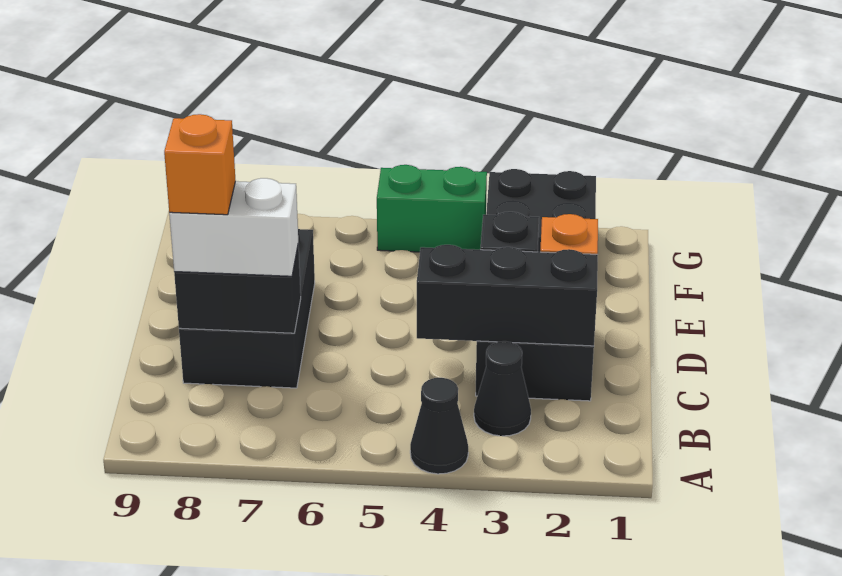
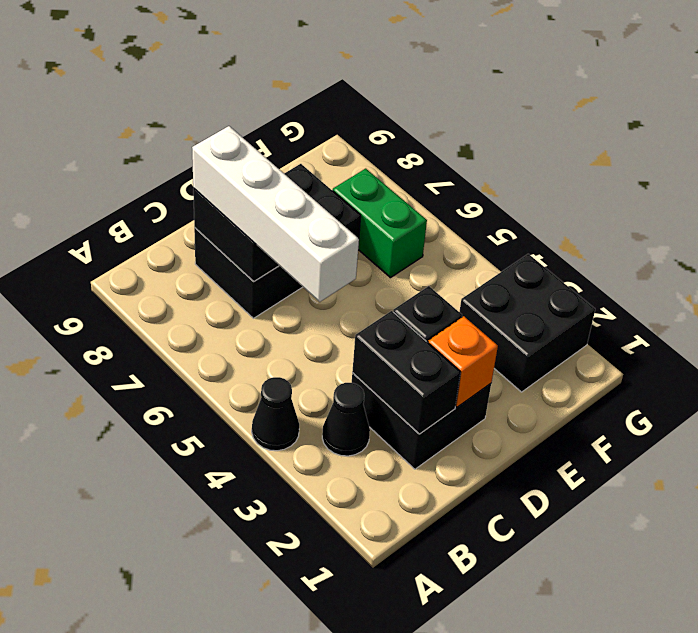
black 1x3 brick [417,245,598,346] -> black 1x2 brick [352,311,461,434]
white 1x2 brick [169,178,298,276] -> white 1x4 brick [192,126,359,302]
orange 1x1 brick [164,114,236,215] -> none
green 1x2 brick [377,165,487,252] -> green 1x2 brick moved to [333,169,427,278]

